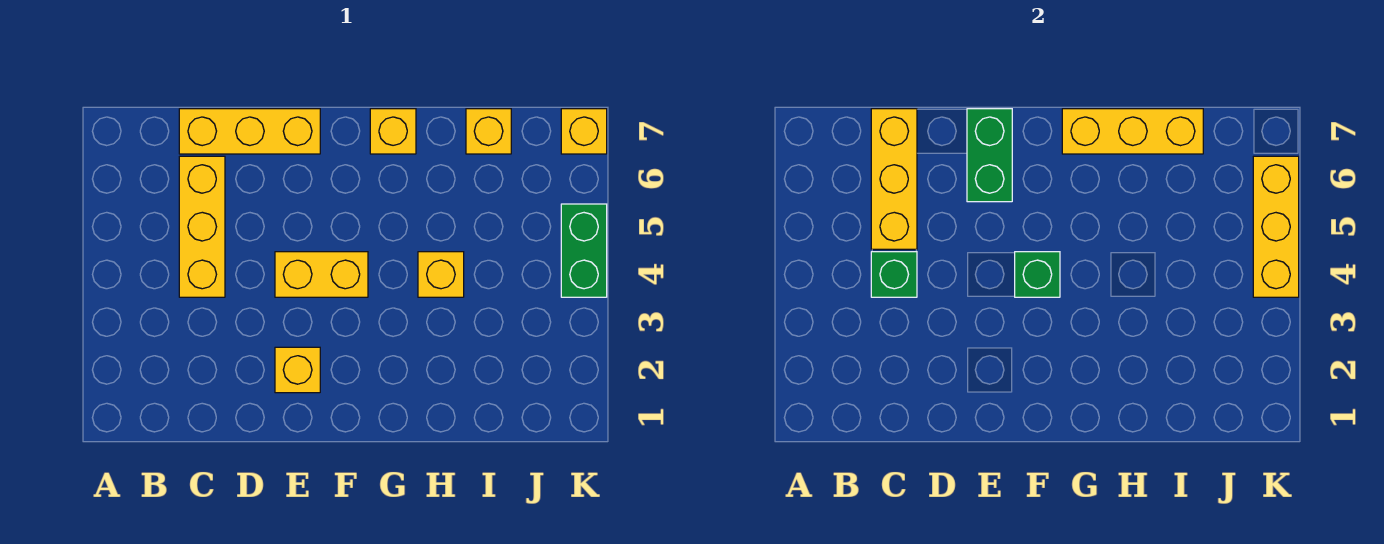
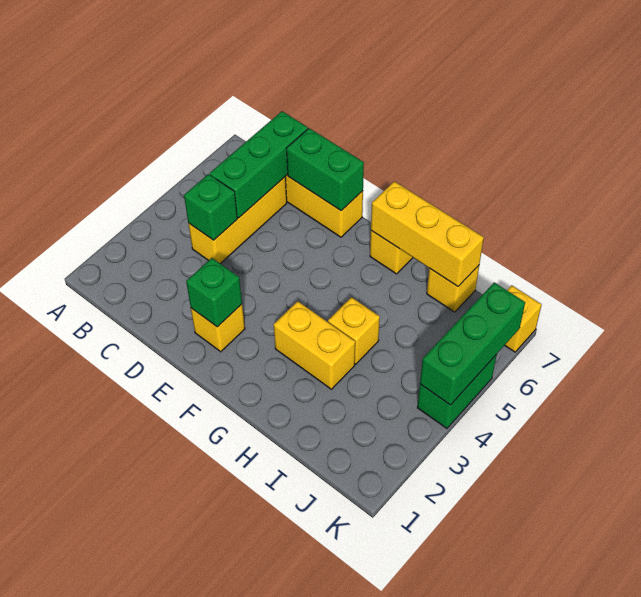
yellow 1x3 brick [871,109,917,249] -> green 1x3 brick [210,111,308,218]
yellow 1x2 brick [275,252,368,297] -> yellow 1x2 brick moved to [274,301,355,389]
green 1x2 brick [967,109,1012,202] -> green 1x2 brick turned to [286,128,364,211]
green 1x1 brick [1015,252,1060,297] -> green 1x1 brick moved to [186,258,242,327]
yellow 1x3 brick [1253,156,1299,297] -> green 1x3 brick [420,282,525,405]

